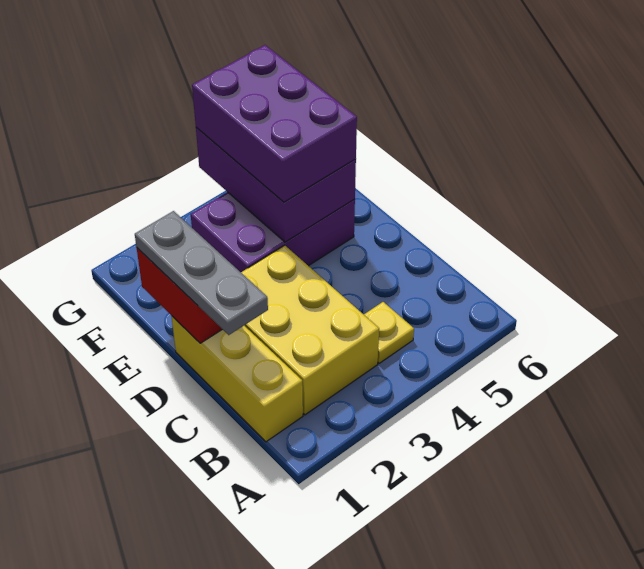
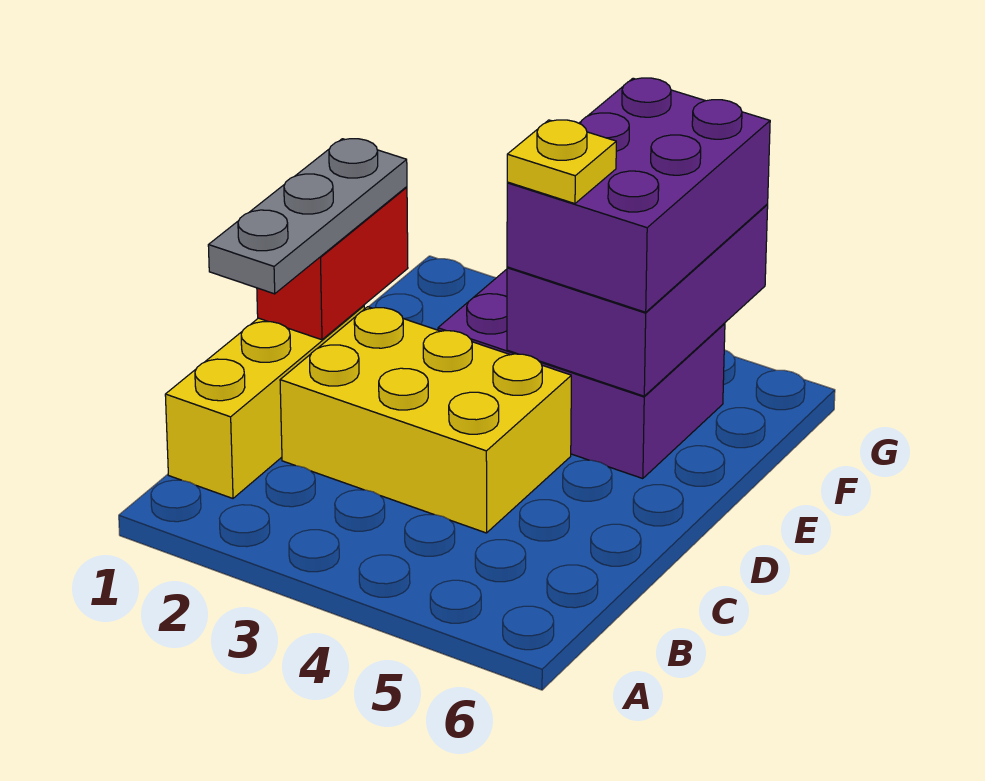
yellow 2x3 brick [241,245,379,415] -> yellow 2x3 brick turned to [280,307,571,533]
yellow 1x1 plate [364,302,414,363] -> yellow 1x1 plate moved to [507,120,616,204]

